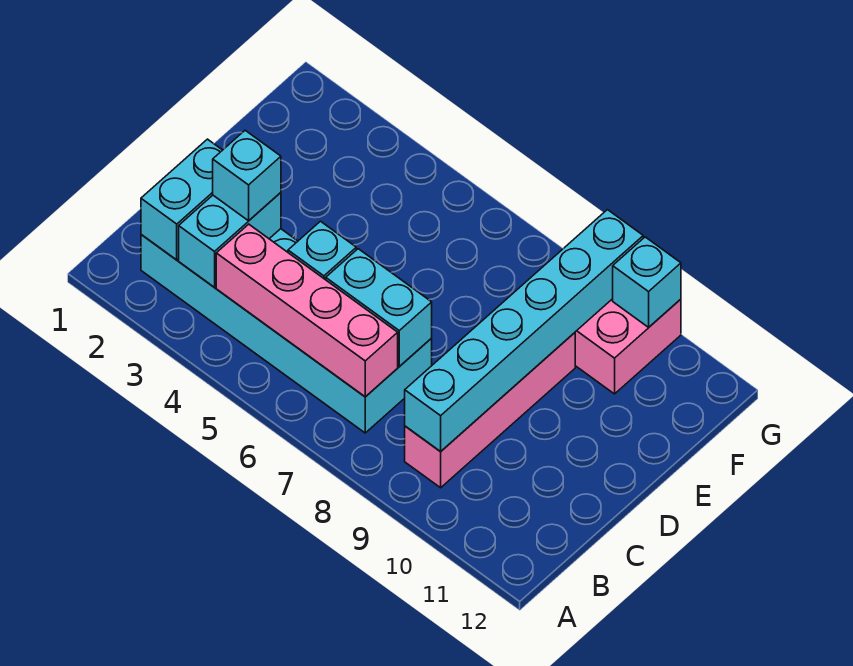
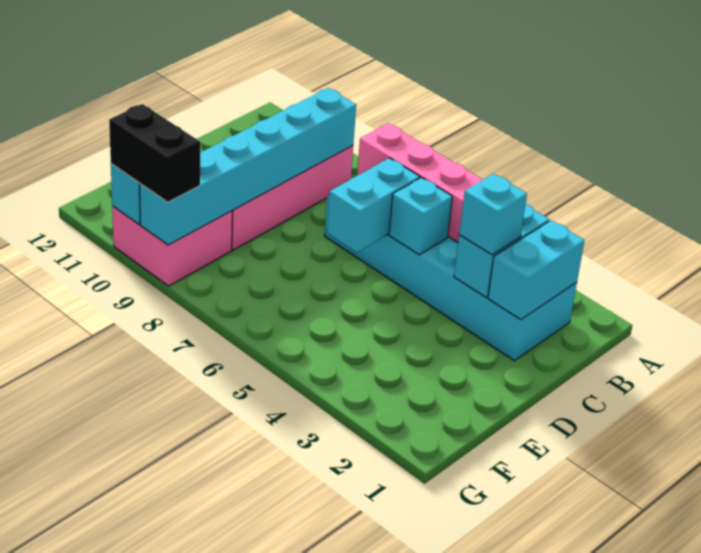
cyan 1x2 brick [326,249,432,367] -> cyan 1x2 brick turned to [327,158,420,252]
none -> black 1x2 brick [109,104,200,202]

